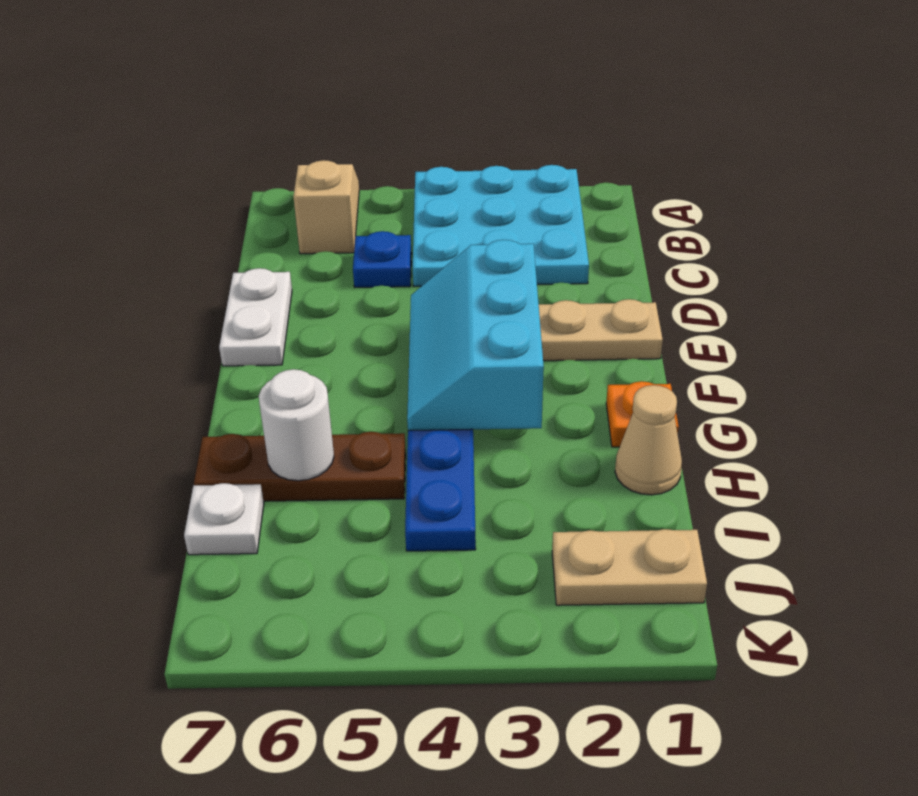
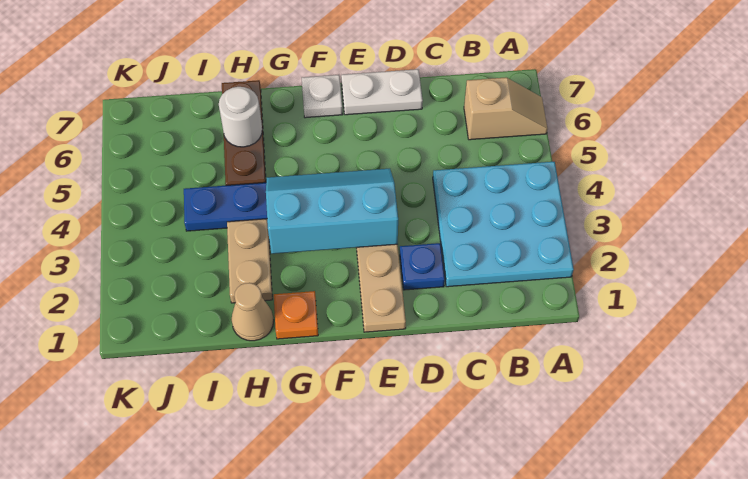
blue 1x1 plate [353,231,412,287] -> blue 1x1 plate moved to [400,243,445,290]
white 1x1 plate [184,483,264,555] -> white 1x1 plate moved to [302,75,343,118]
tan 1x2 plate [552,529,707,605] -> tan 1x2 plate moved to [227,219,272,303]

